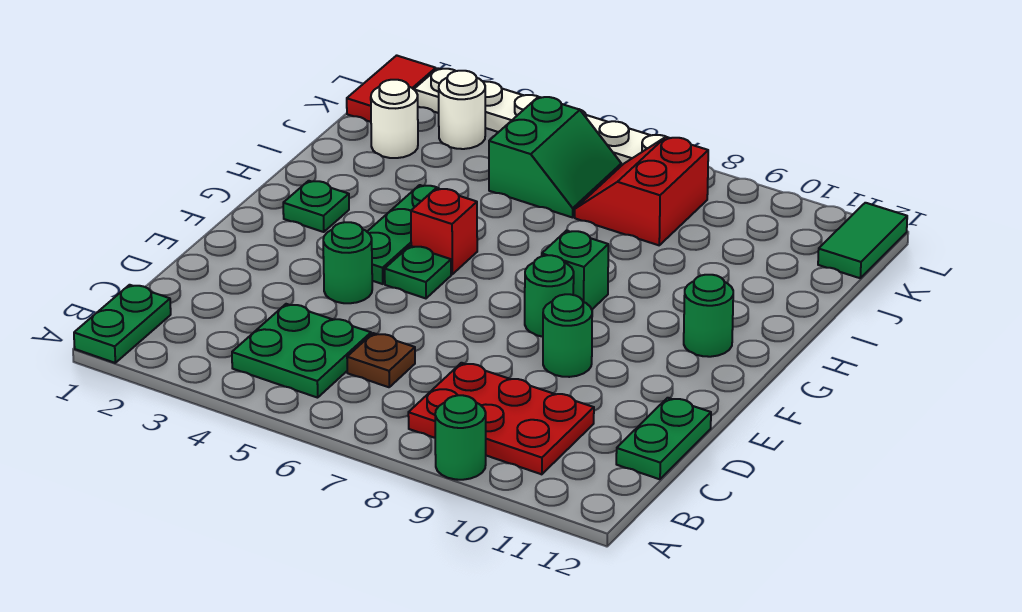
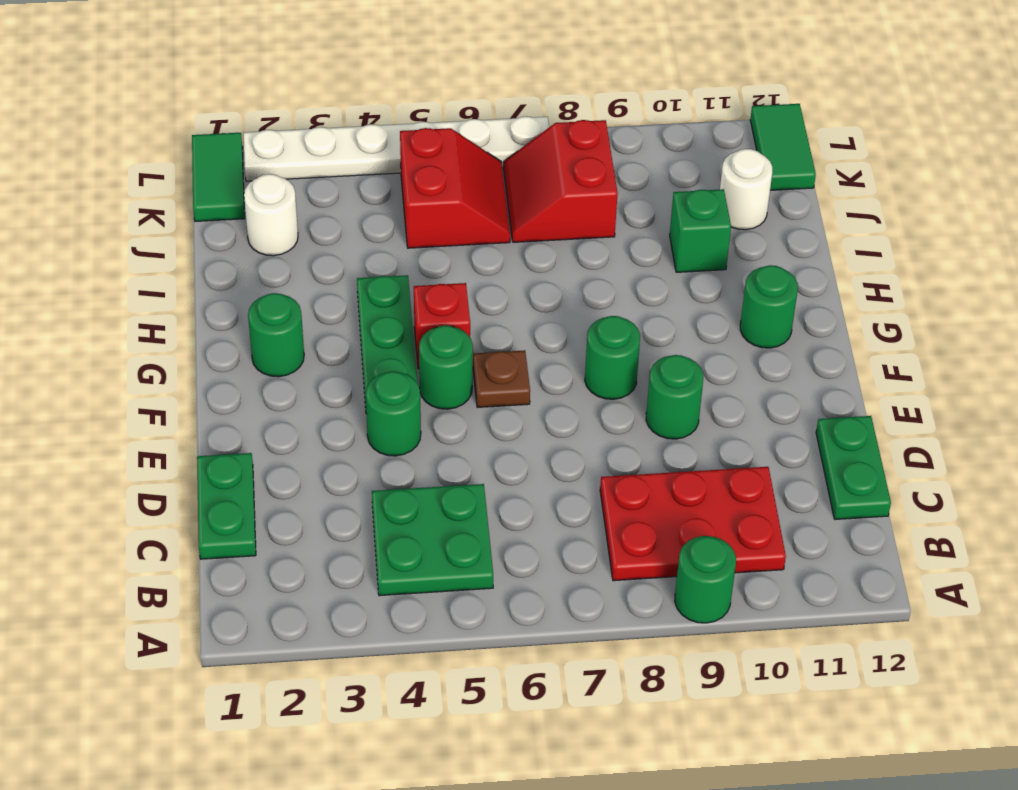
green 1x2 plate [74,285,171,363] -> green 1x2 plate moved to [197,453,256,559]
brown 1x1 plate [347,333,415,387] -> brown 1x1 plate moved to [473,350,530,407]
green 1x1 plate [385,246,451,298] -> green 1x1 round brick [419,325,473,409]
green 1x1 plate [283,181,349,232] -> green 1x1 round brick [248,293,304,377]
green 1x1 brick [542,231,608,309] -> green 1x1 brick moved to [670,189,731,272]
green 2x2 slope [489,97,621,217] -> red 2x2 slope [400,128,510,248]
red 1x2 tile [347,55,436,122] -> green 1x2 tile [192,133,245,221]
white 1x1 round brick [439,71,485,149] -> white 1x1 round brick moved to [720,149,772,230]

